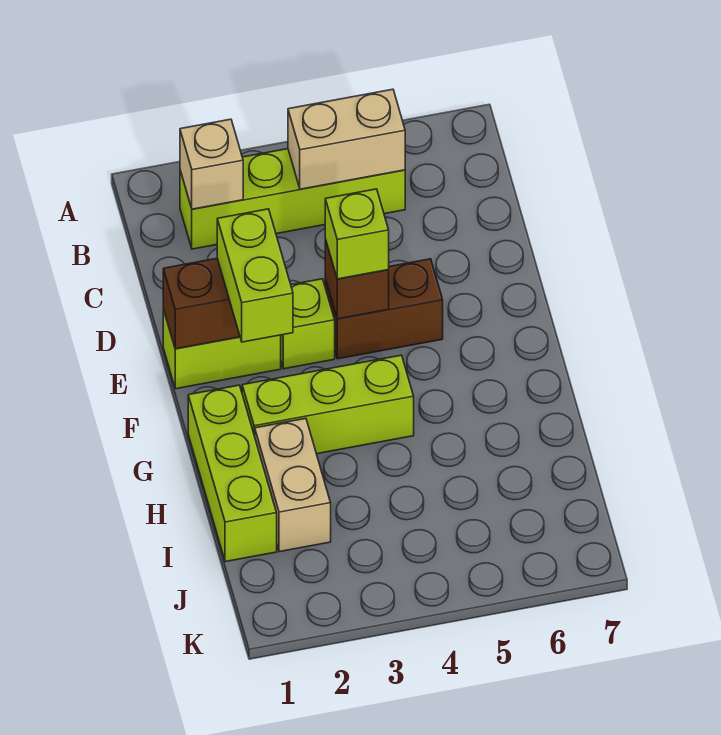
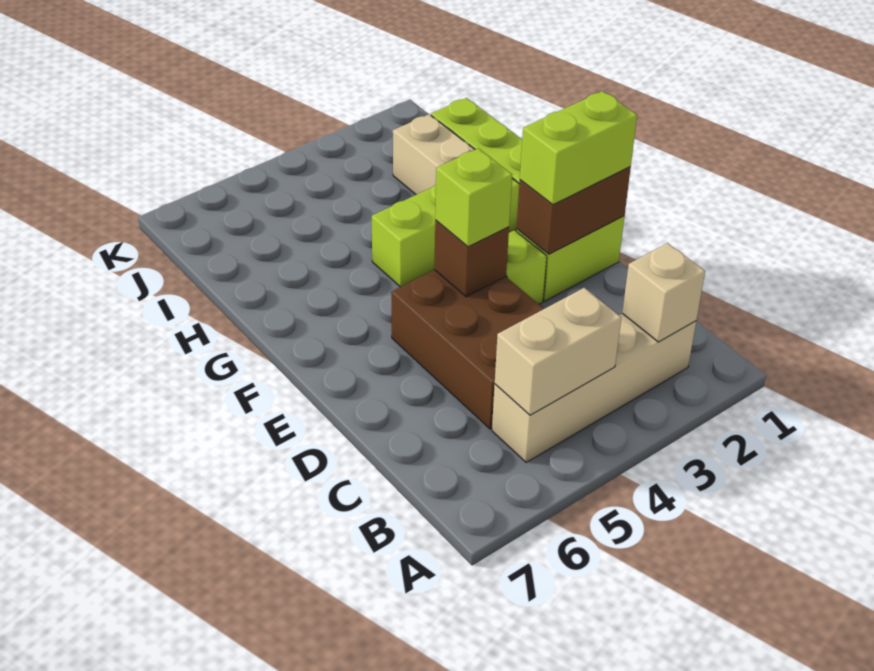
lime 1x4 brick [180,149,405,249] -> tan 1x4 brick [492,314,696,462]
lime 1x2 brick [217,209,293,342] -> lime 1x2 brick turned to [520,91,637,205]
brown 1x2 brick [325,259,443,359] -> brown 2x3 brick [391,270,544,429]

